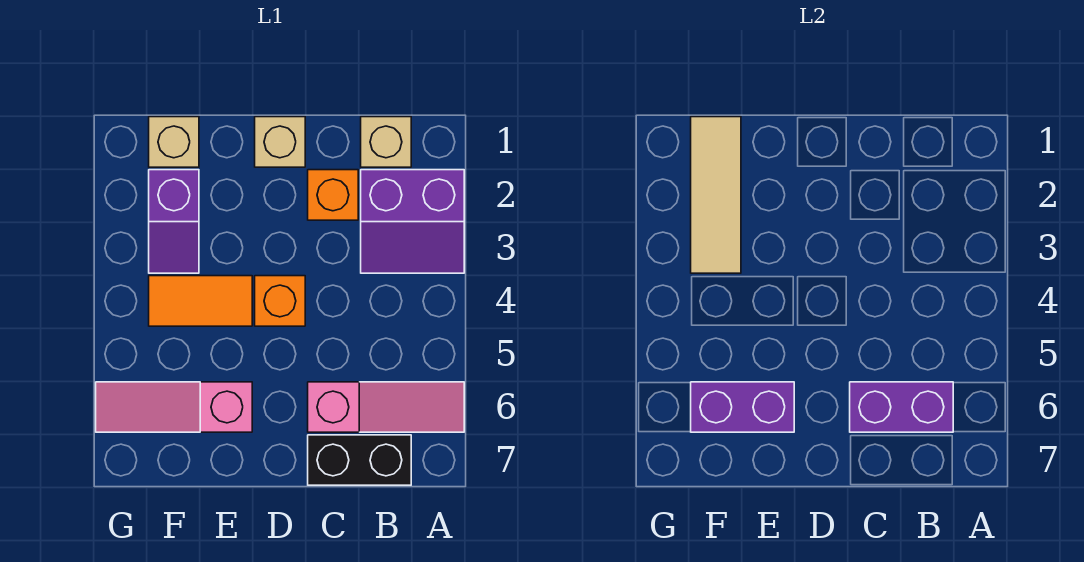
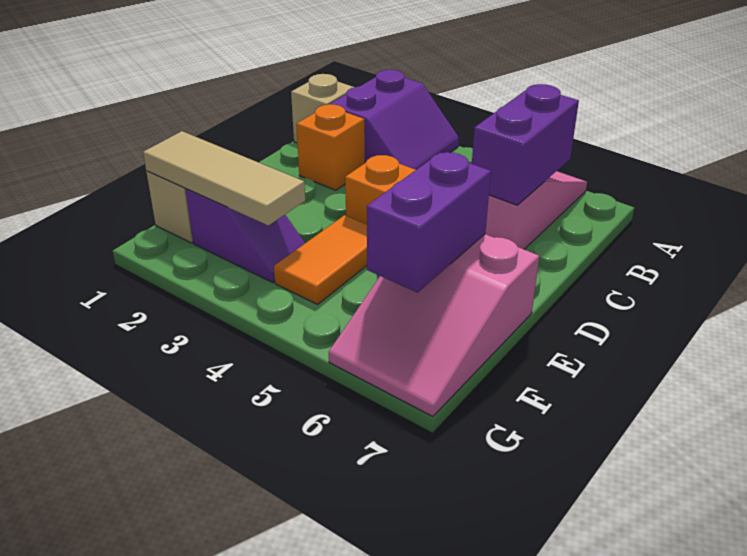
black 1x2 brick [308,435,411,485] -> none
tan 1x1 brick [255,117,305,167] -> none
pink 1x3 slope [96,382,252,432] -> pink 2x3 slope [329,234,539,417]

